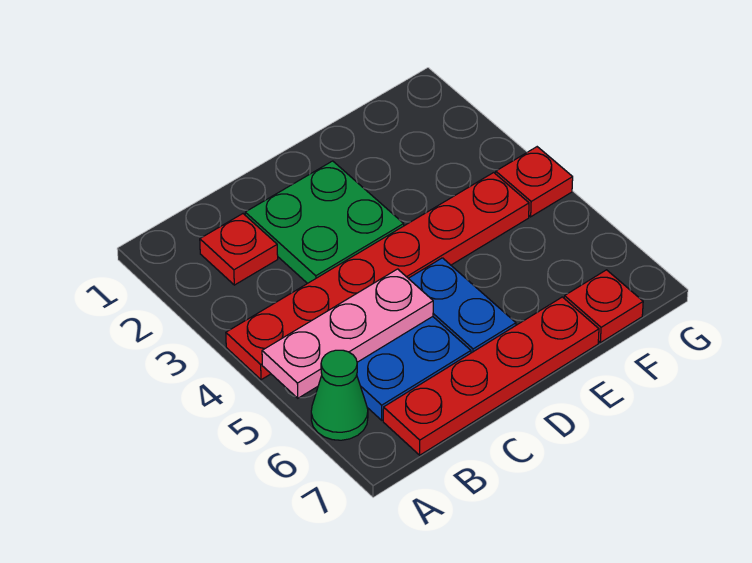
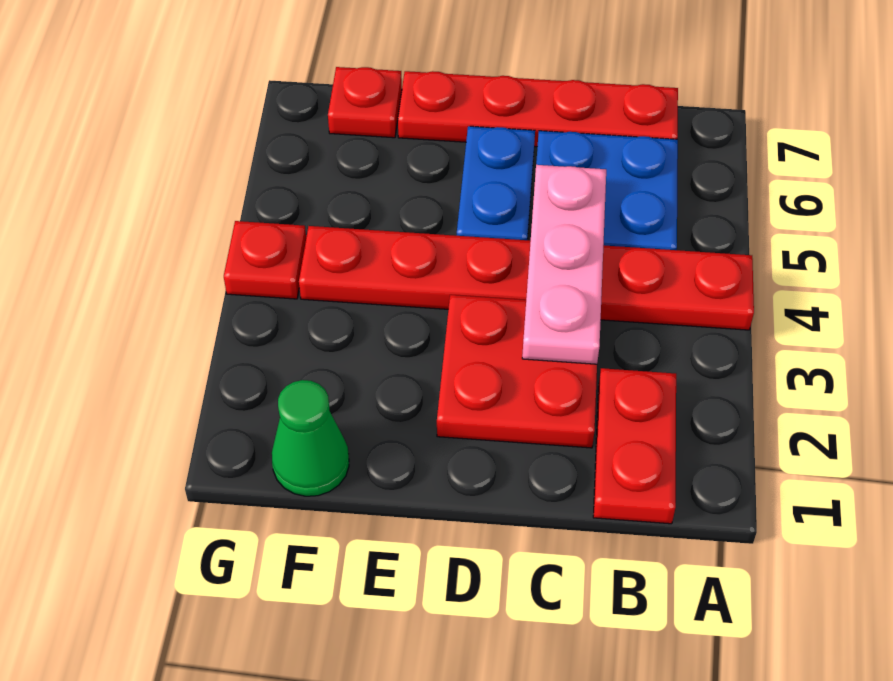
pink 1x3 plate [262,269,433,398] -> pink 1x3 plate turned to [522,165,606,364]
green 1x1 cone [311,350,368,440] -> green 1x1 cone moved to [272,380,349,496]
red 1x1 plate [200,214,278,285] -> red 1x2 plate [593,368,676,524]
green 2x2 plate [245,161,404,284] -> red 2x2 plate [437,295,597,448]

